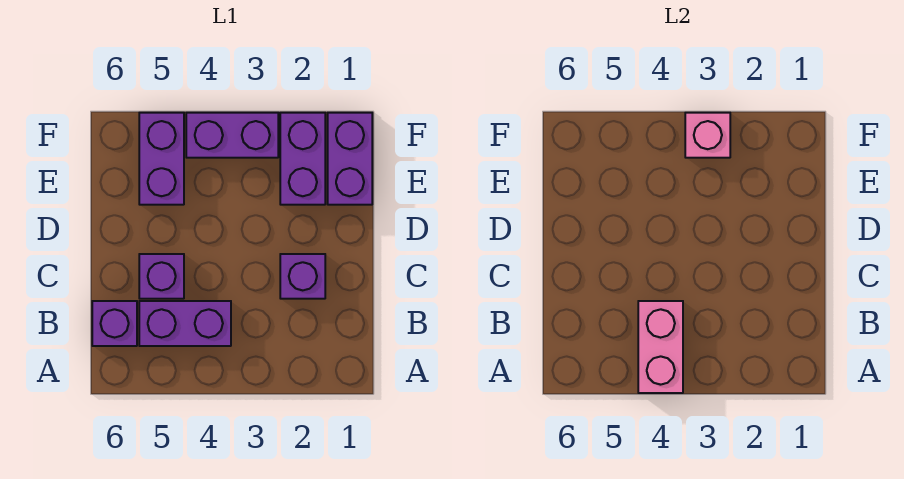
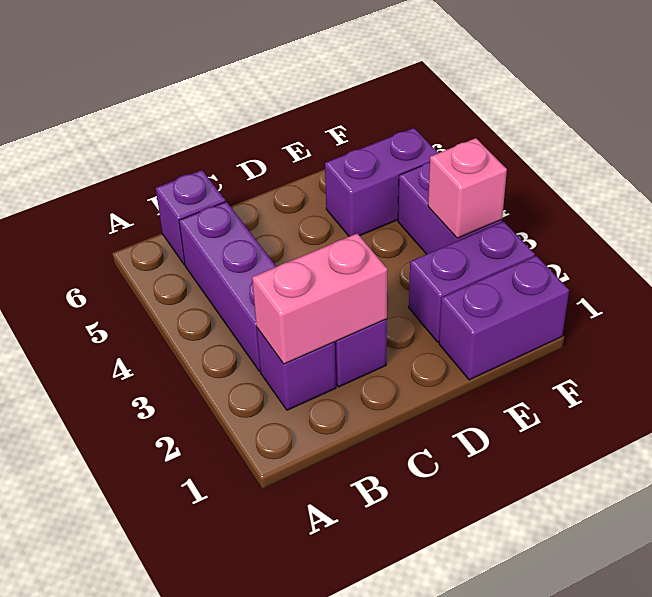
pink 1x2 brick [638,301,683,393] -> pink 1x2 brick moved to [252,233,387,364]
purple 1x2 brick [139,301,231,346] -> purple 1x3 brick [179,202,277,371]
purple 1x1 brick [139,254,184,299] -> purple 1x1 brick moved to [257,328,336,410]

